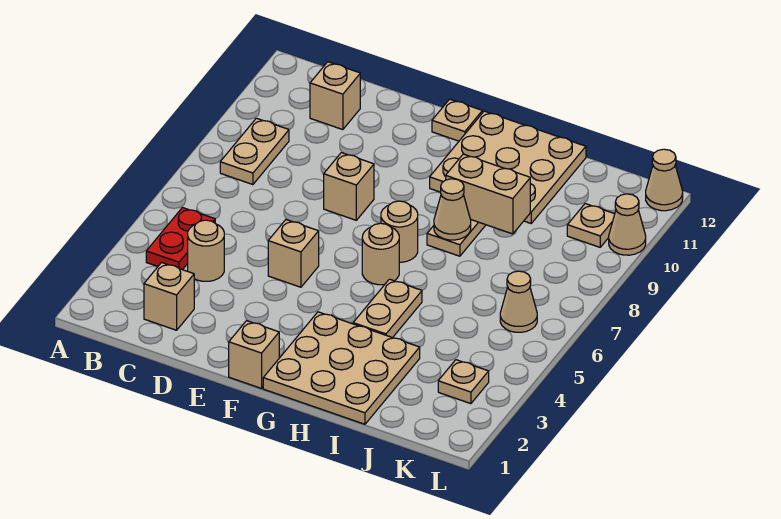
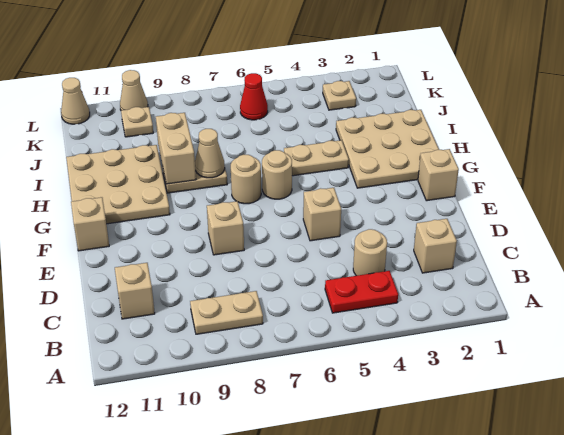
tan 1x1 plate [432,99,482,141] -> tan 1x1 brick [71,197,109,251]
tan 1x1 cone [500,271,537,332] -> red 1x1 cone [240,73,268,120]

